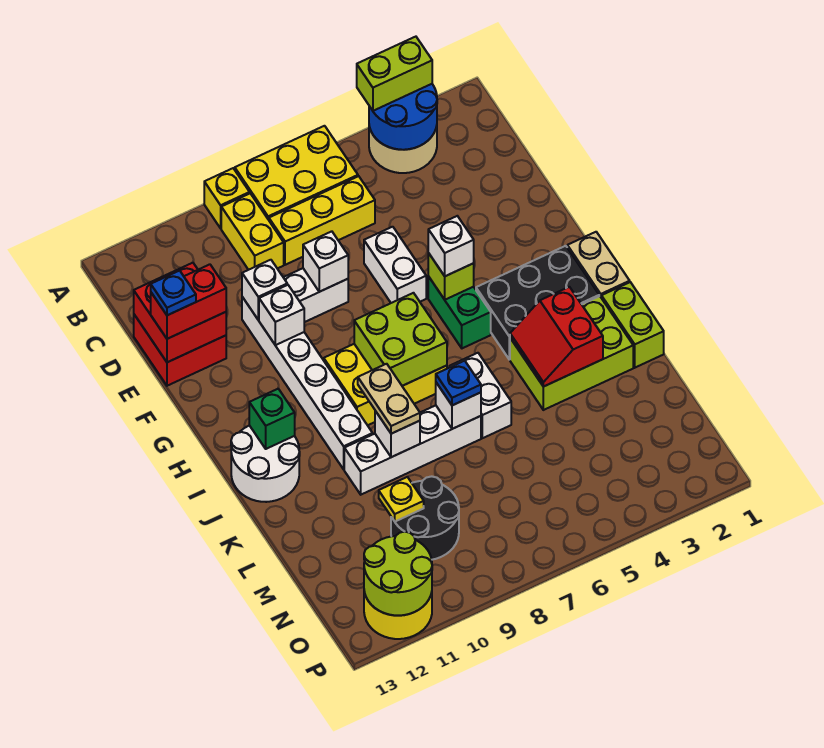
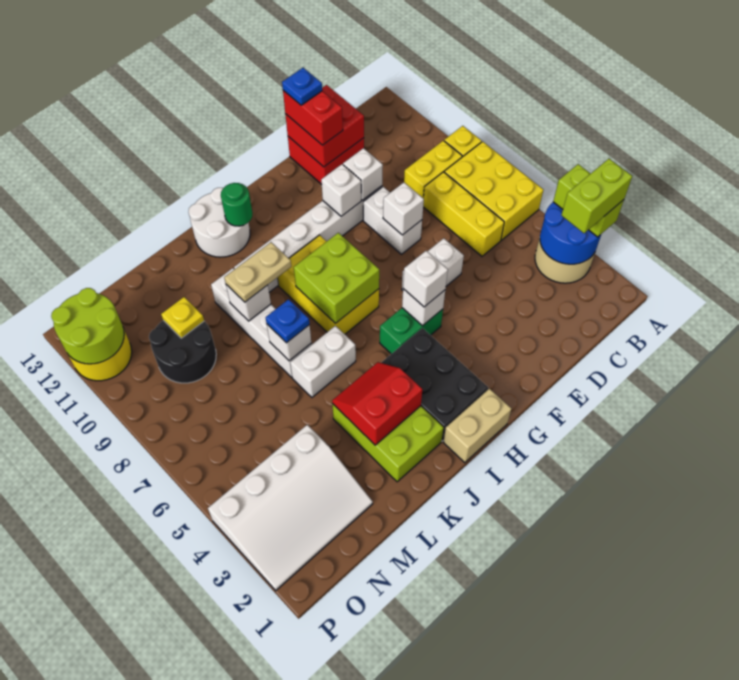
lime 1x1 brick [428,253,474,300] -> white 1x1 brick [402,289,445,326]
green 1x1 brick [249,389,295,449] -> green 1x1 round brick [221,183,253,226]
lime 1x2 brick [601,282,664,368] -> lime 1x2 brick moved to [561,159,632,233]
none -> white 3x4 slope [208,425,373,591]

